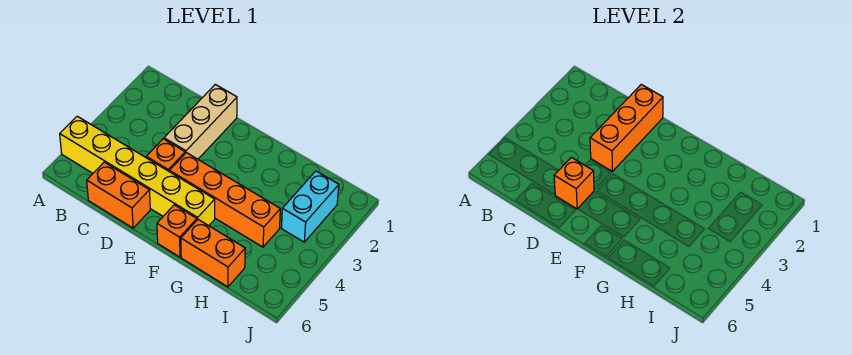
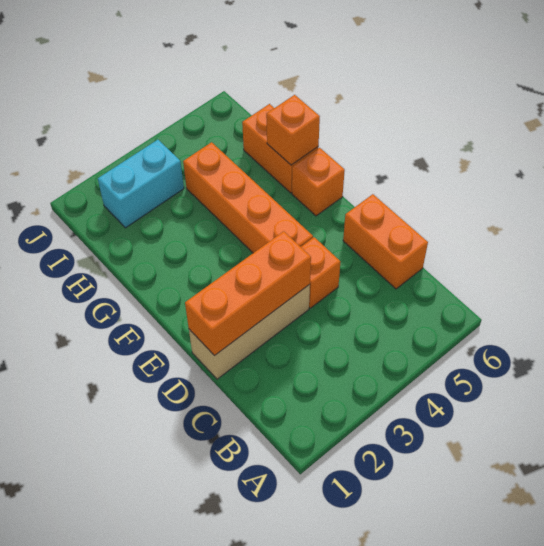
yellow 1x6 brick [60,116,215,226] -> none
orange 1x1 brick [554,157,594,209] -> orange 1x1 brick moved to [266,95,320,165]

